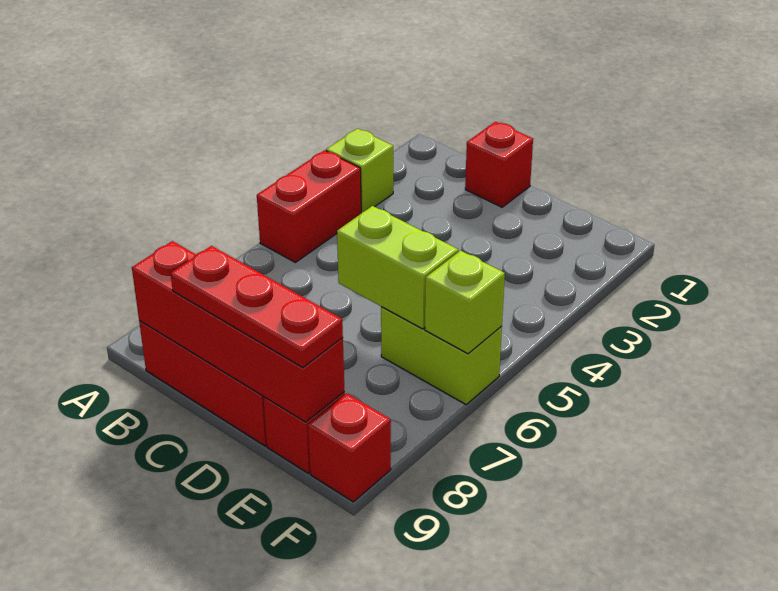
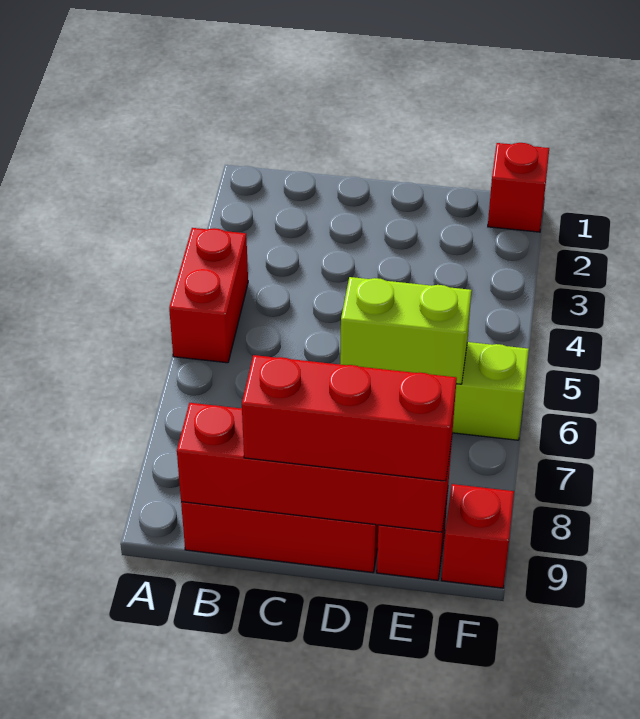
lime 1x1 brick [326,129,393,213] -> none
red 1x1 brick [465,122,533,207] -> red 1x1 brick moved to [488,143,549,232]
red 1x3 plate [171,246,343,368] -> red 1x3 brick [242,355,457,481]
lime 1x1 brick [425,251,505,354] -> none

